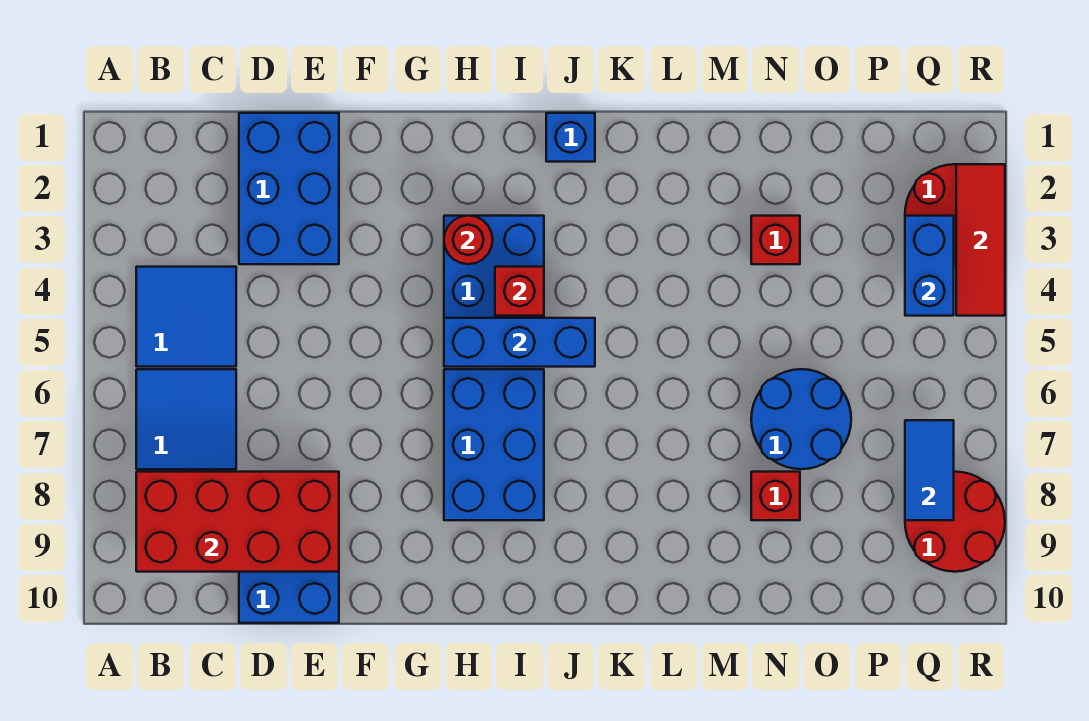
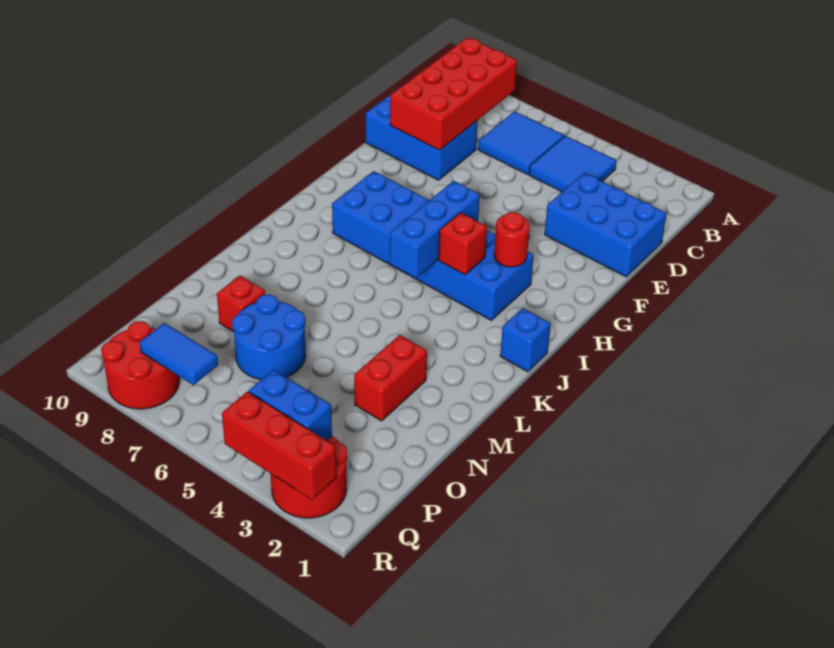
red 1x1 brick [751,216,800,264] -> red 1x2 brick [354,335,427,421]
red 1x3 tile [956,164,1005,316] -> red 1x3 brick [222,391,337,500]

